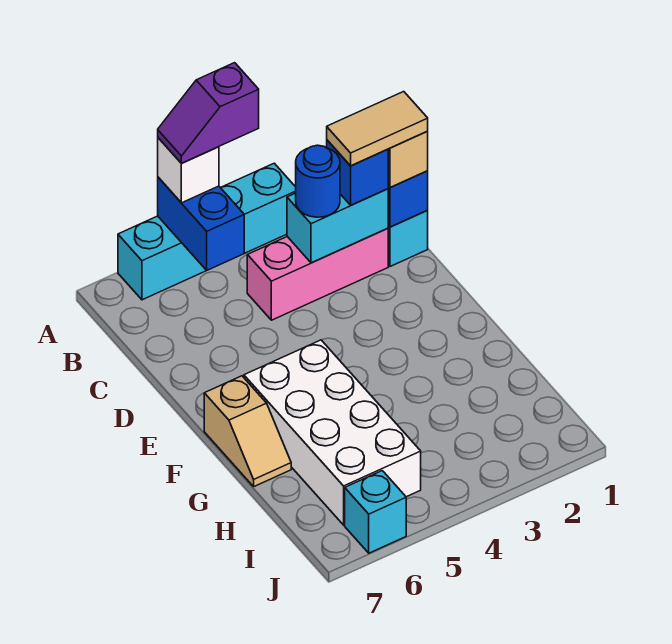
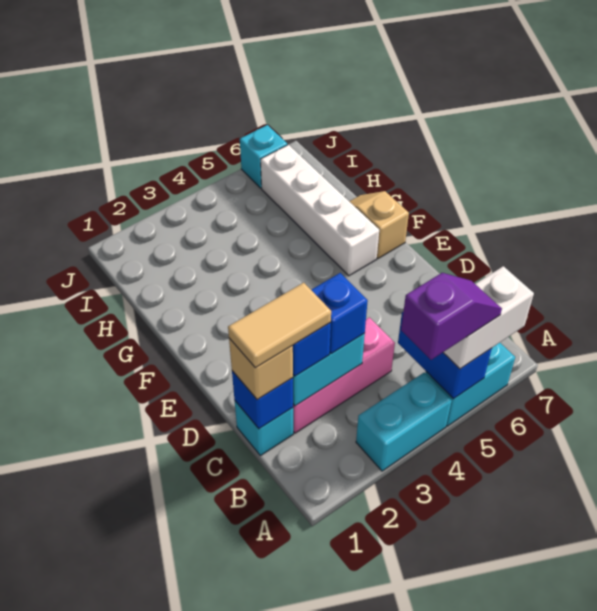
white 1x1 brick [158,138,219,203] -> white 1x2 brick [443,266,534,369]
blue 1x1 round brick [296,145,340,217] -> blue 1x1 brick [312,273,368,354]
white 2x4 brick [244,340,421,525] -> white 1x4 brick [261,145,379,276]

